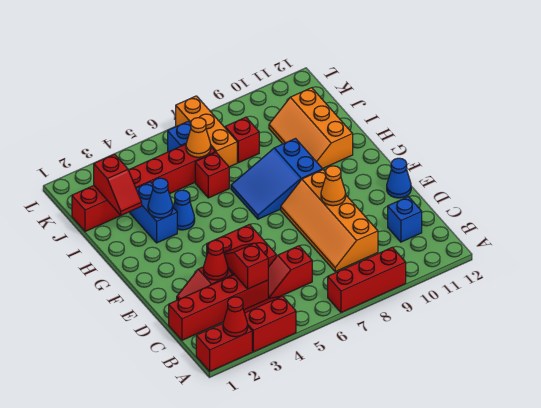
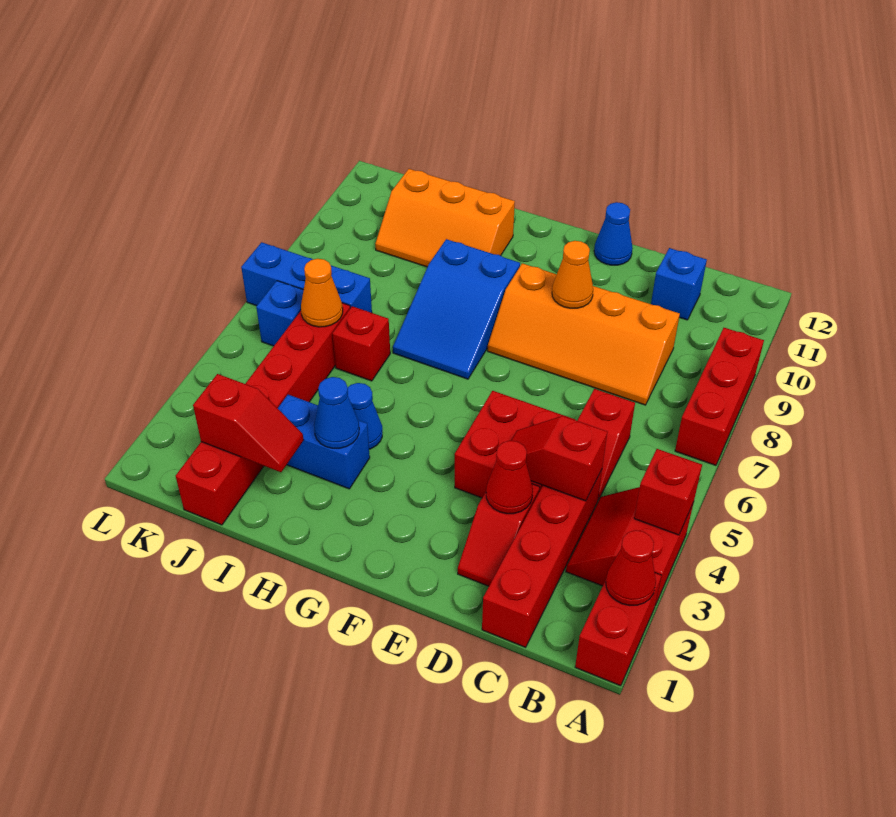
orange 1x3 brick [176,96,237,167] -> blue 1x3 brick [241,242,372,313]
red 1x1 brick [225,117,259,163] -> red 1x1 brick moved to [634,449,702,535]

